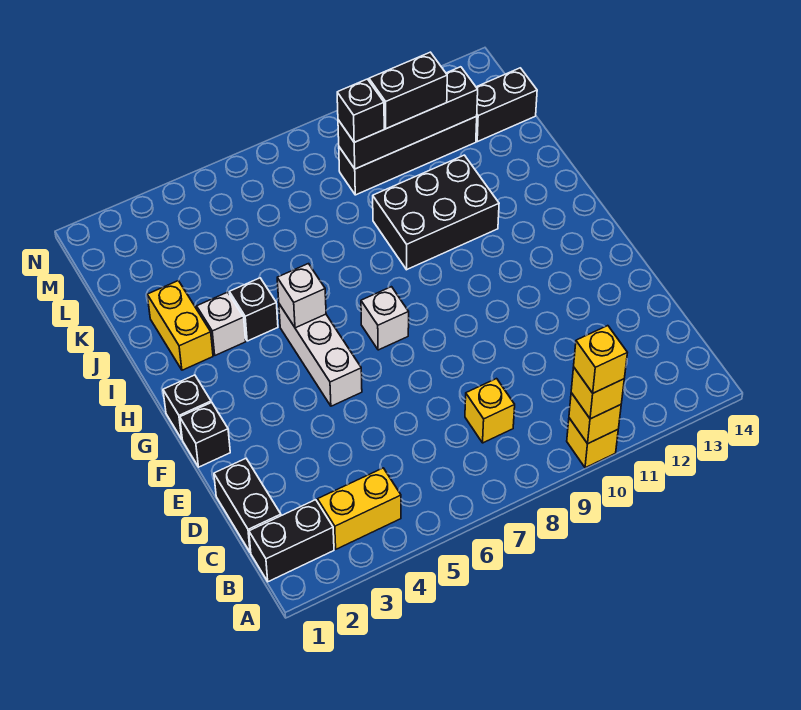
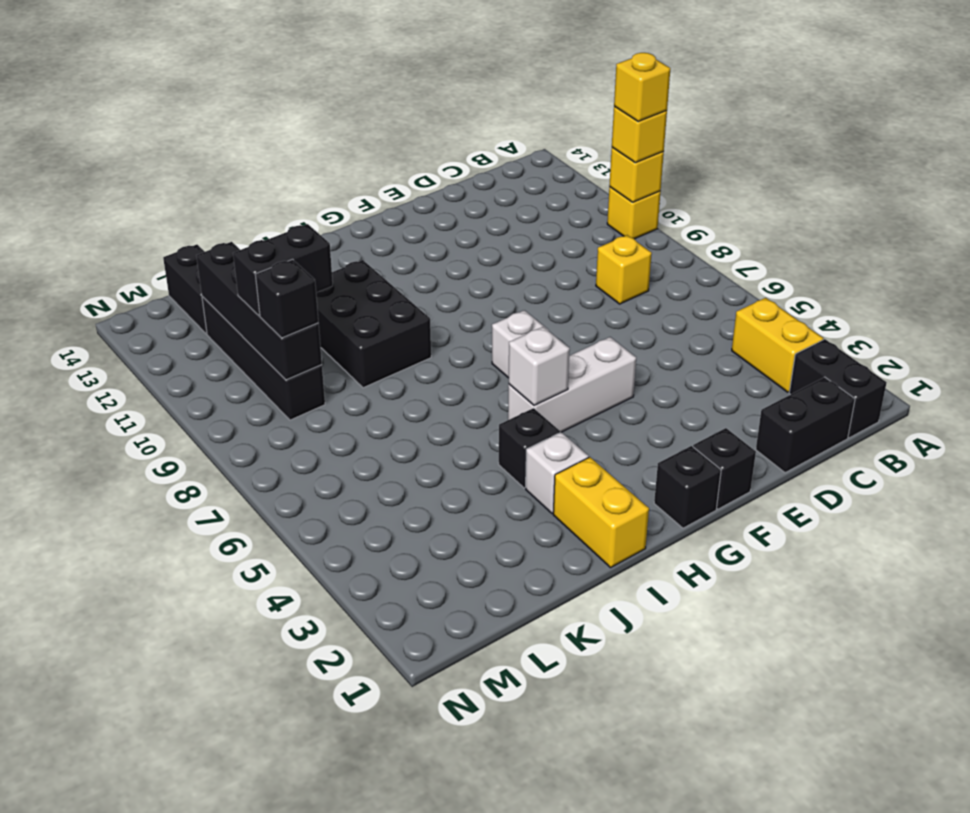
yellow 1x2 brick [147,280,213,370] -> yellow 1x2 brick turned to [553,457,649,568]
black 1x2 brick [369,52,447,129] -> black 1x2 brick turned to [233,224,333,316]

